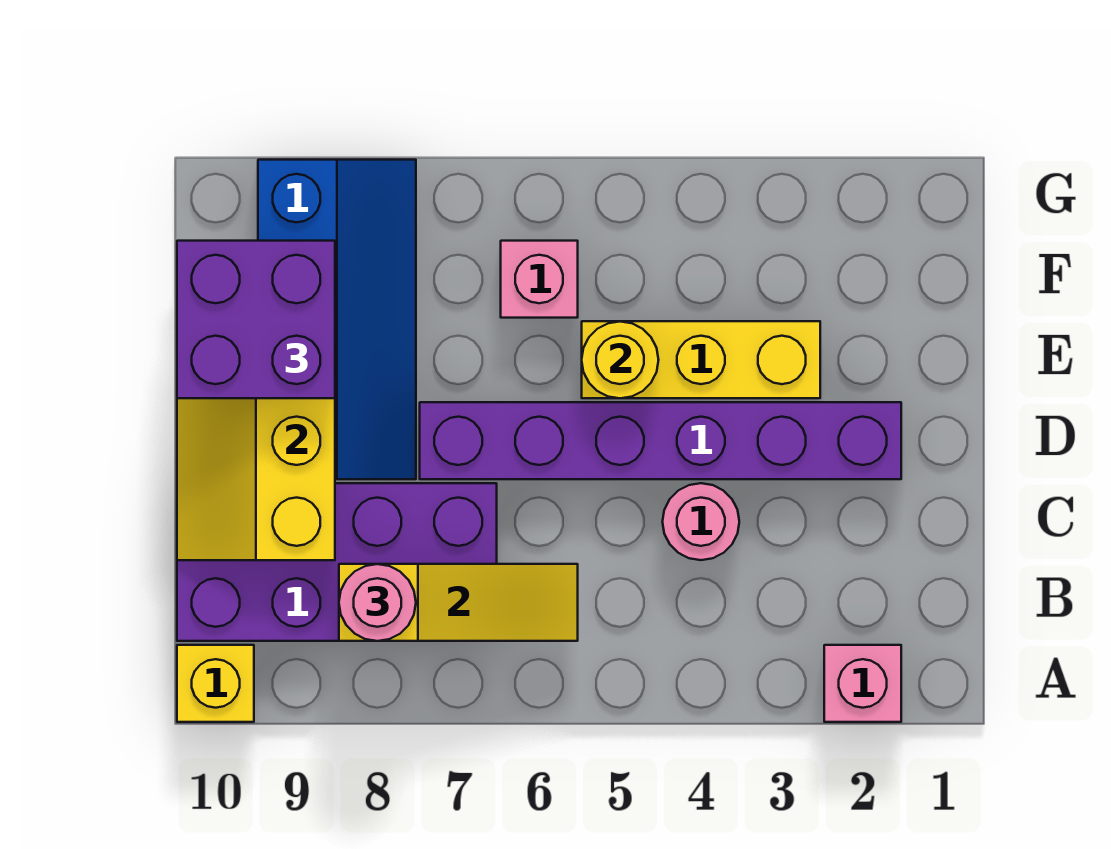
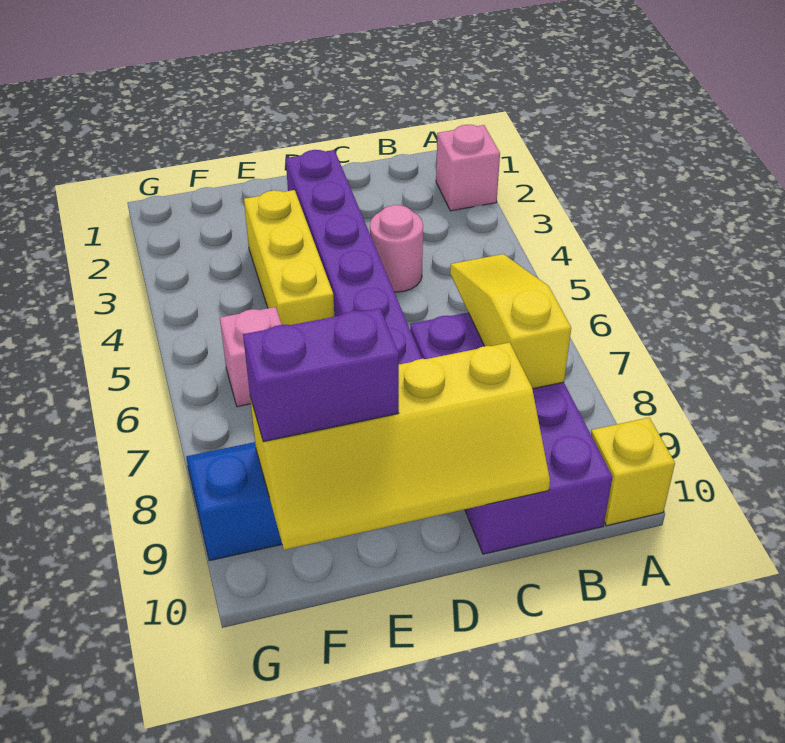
pink 1x1 round brick [339,564,416,641] -> none
yellow 1x1 round brick [582,321,658,398] -> none
purple 2x2 brick [177,241,335,398] -> purple 1x2 brick [243,308,399,442]

